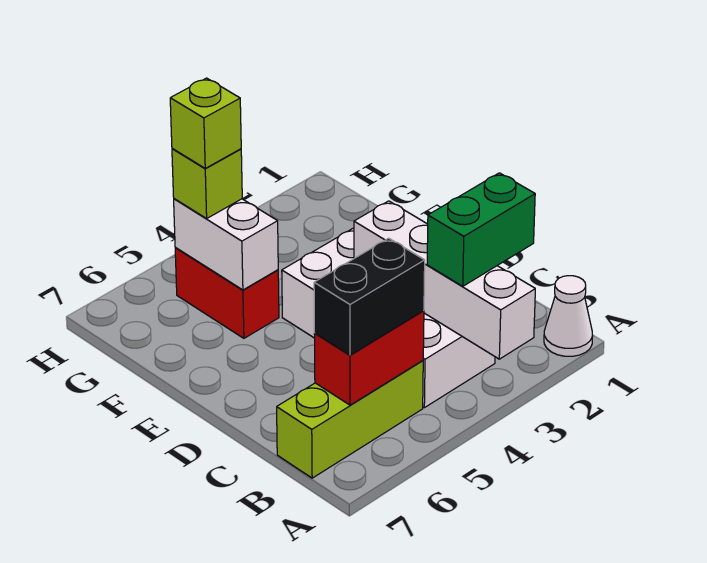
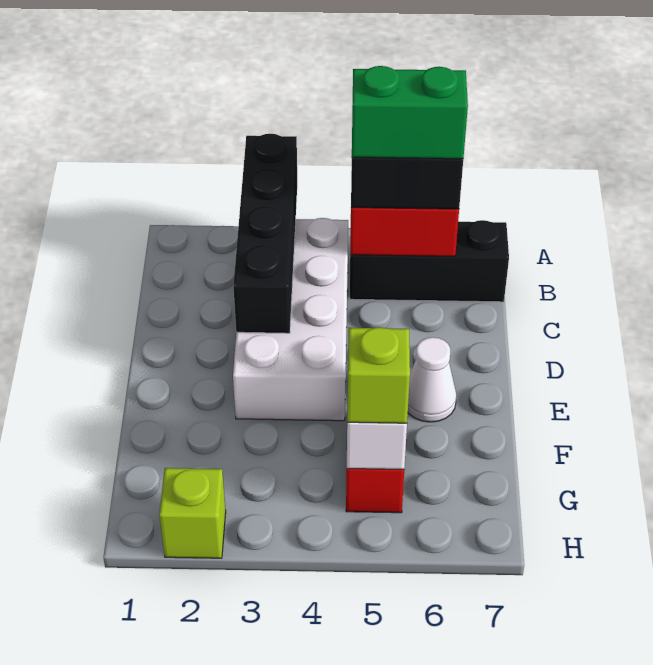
white 1x1 cone [544,276,593,356] -> white 1x1 cone moved to [408,337,456,422]
white 1x4 brick [354,201,535,359] -> black 1x4 brick [233,134,297,333]
green 1x2 brick [427,173,535,286] -> green 1x2 brick moved to [352,66,468,159]
lime 1x3 brick [277,361,423,478] -> black 1x3 brick [350,220,509,302]
lime 1x1 brick [170,78,241,169] -> lime 1x1 brick moved to [159,468,226,558]

